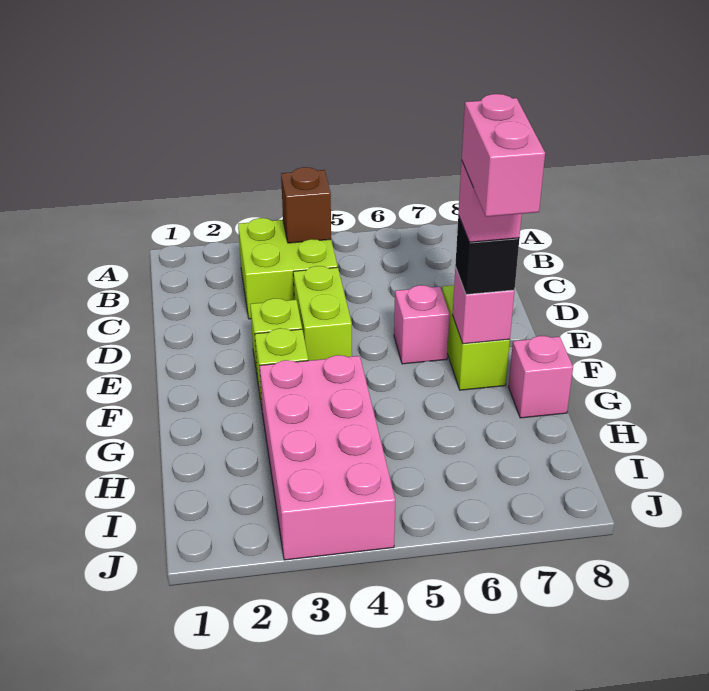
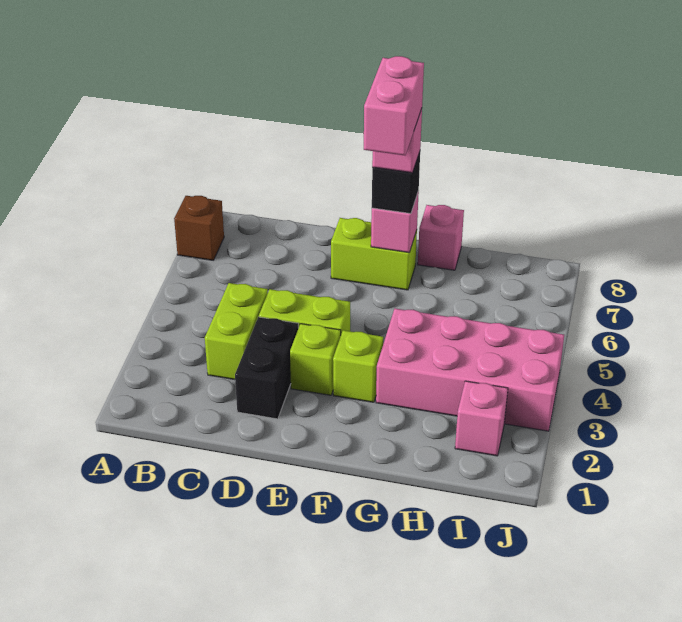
lime 2x2 brick [238,218,338,319] -> lime 1x2 brick [205,283,268,380]
brown 1x1 brick [281,167,331,243] -> brown 1x1 brick moved to [174,196,224,260]
none -> black 1x2 brick [235,317,298,419]
pink 1x1 brick [394,285,450,364] -> pink 1x1 brick moved to [455,381,508,456]
pink 1x2 brick [462,94,545,217] -> pink 1x2 brick turned to [364,56,424,155]

